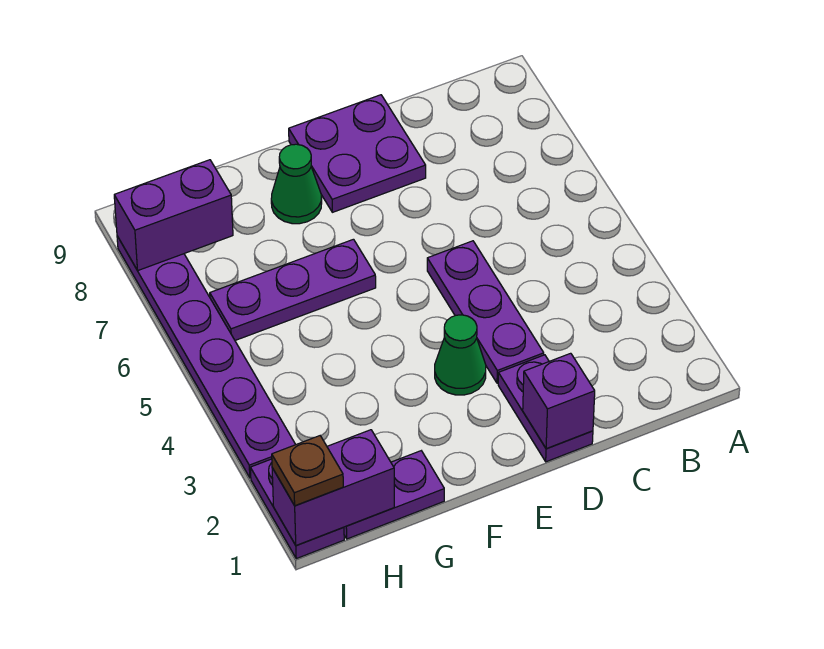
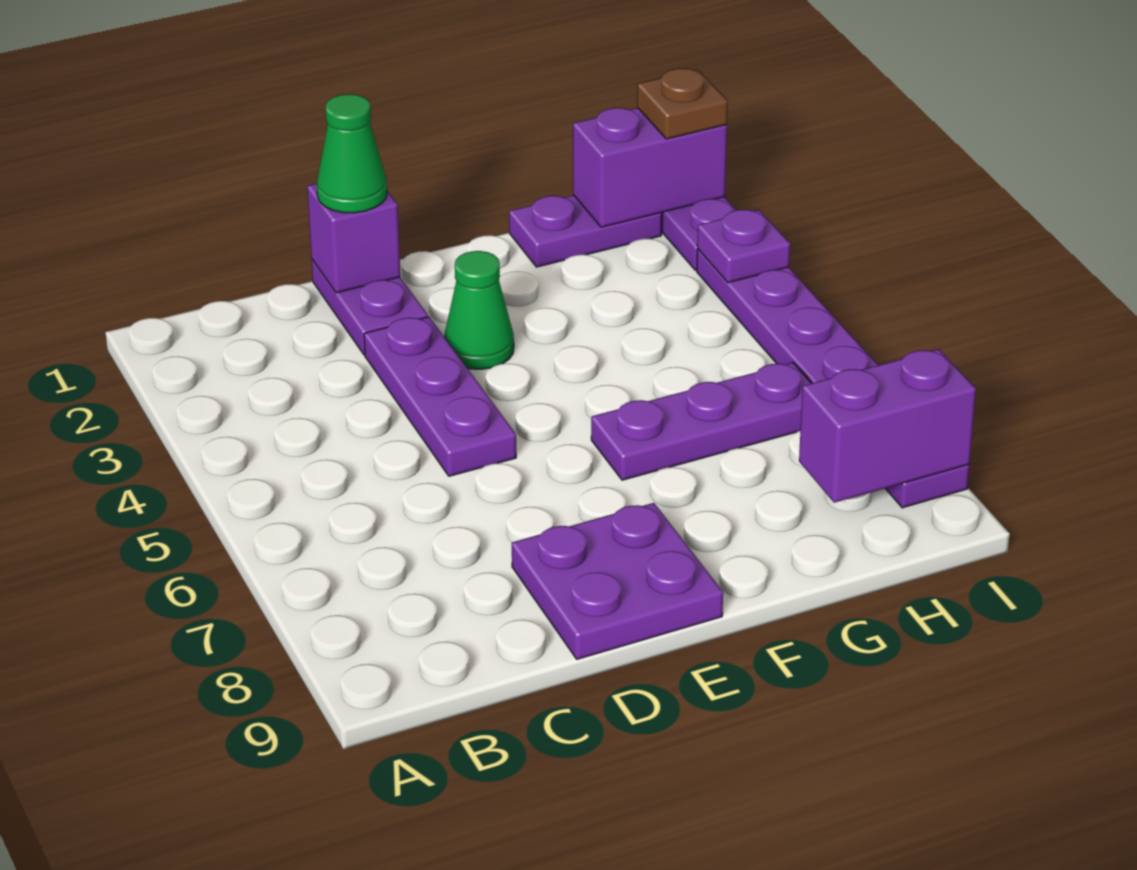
green 1x1 cone [271,144,322,224] -> green 1x1 cone moved to [317,94,387,213]
none -> purple 1x1 plate [697,210,790,283]

